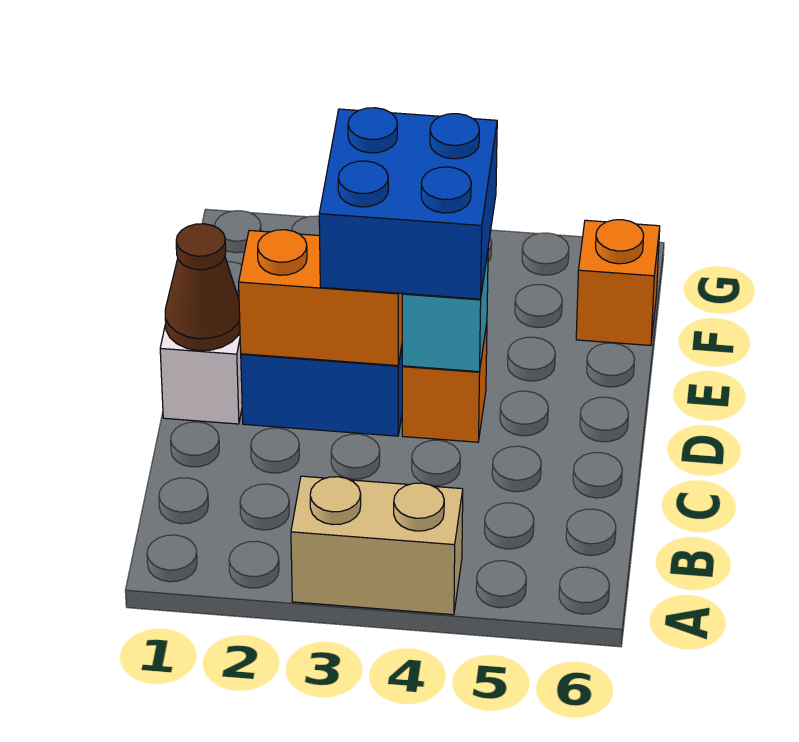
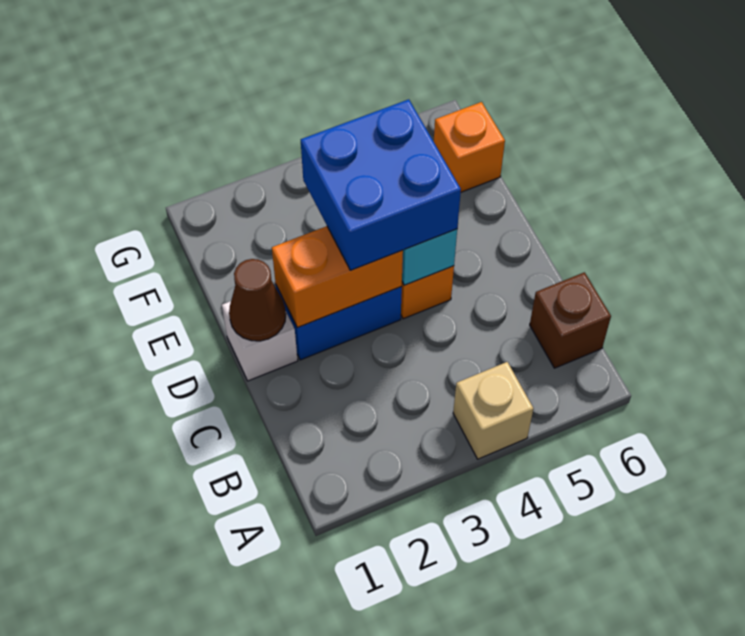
tan 1x2 brick [291,476,463,615] -> tan 1x1 brick [453,362,533,459]
none -> brown 1x1 brick [530,272,611,368]

